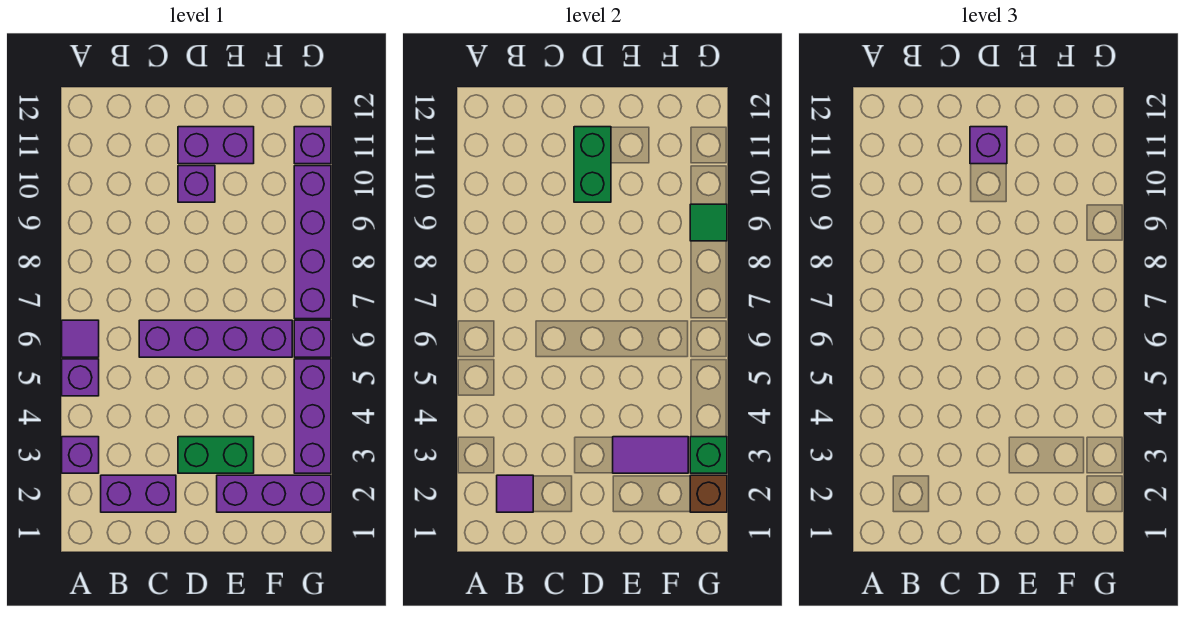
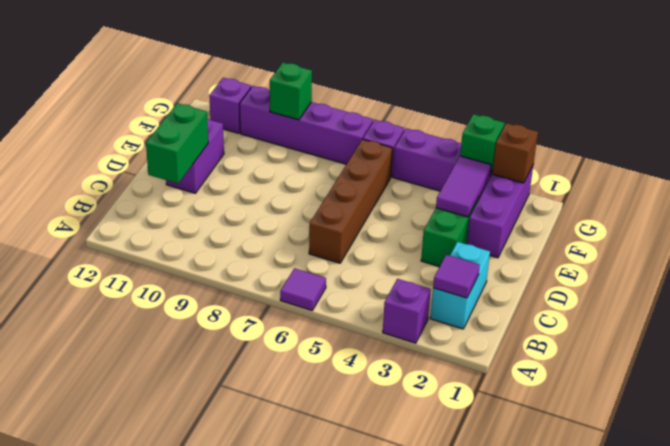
purple 1x1 brick [62,359,99,396] -> none
purple 1x2 brick [101,475,176,512] -> cyan 1x2 brick [430,242,490,329]
purple 1x4 brick [139,320,292,357] -> brown 1x4 brick [309,139,392,263]
purple 1x1 brick [178,166,215,202] -> none
green 1x2 brick [574,127,611,202] -> green 1x2 brick turned to [146,103,208,183]
purple 1x1 brick [970,127,1007,164] -> none
green 1x1 tile [690,204,727,241] -> green 1x1 brick [270,63,312,120]

